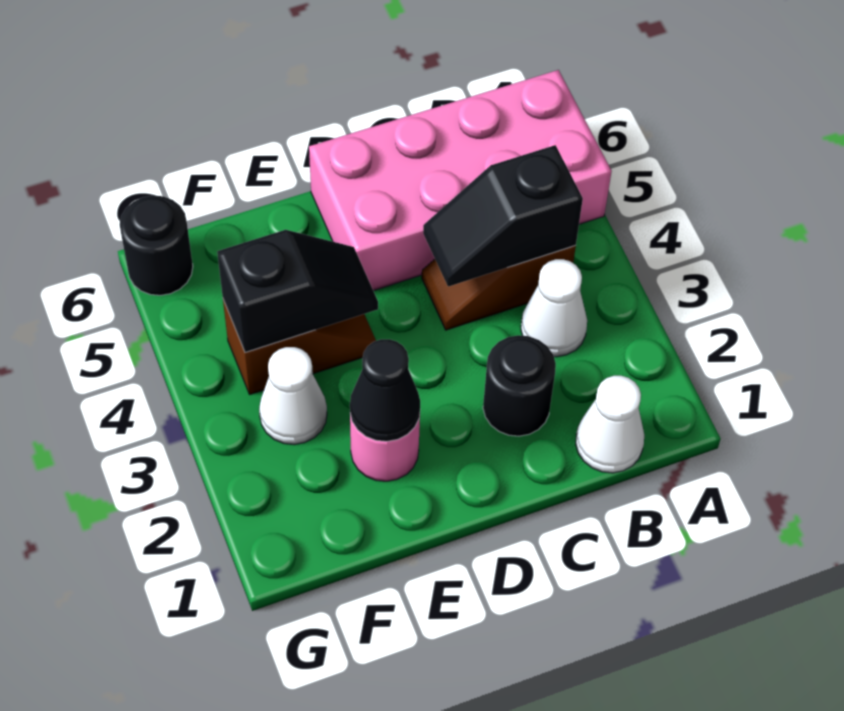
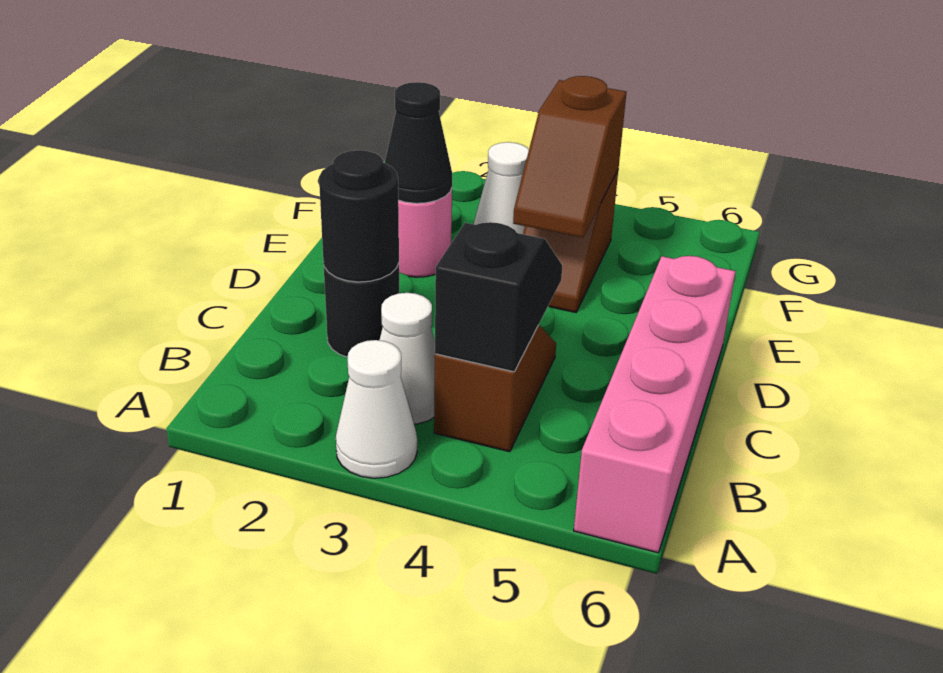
pink 2x4 brick [309,70,612,291] -> pink 1x4 brick [574,256,736,553]
white 1x1 cone [576,376,644,473] -> white 1x1 cone moved to [336,340,417,478]
black 1x2 slope [217,230,378,352] -> brown 1x2 slope [513,76,627,238]
black 1x1 round brick [120,195,193,295] -> black 1x1 round brick moved to [319,150,399,282]

